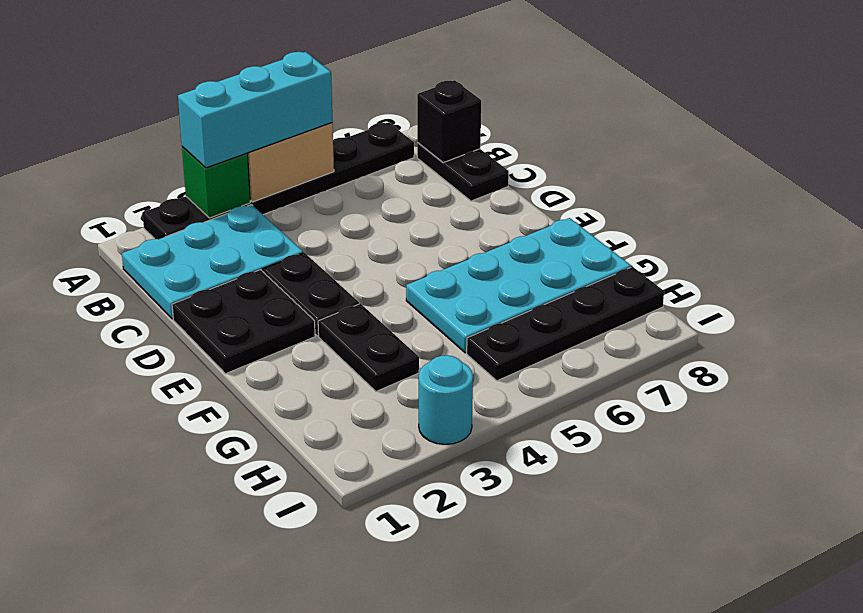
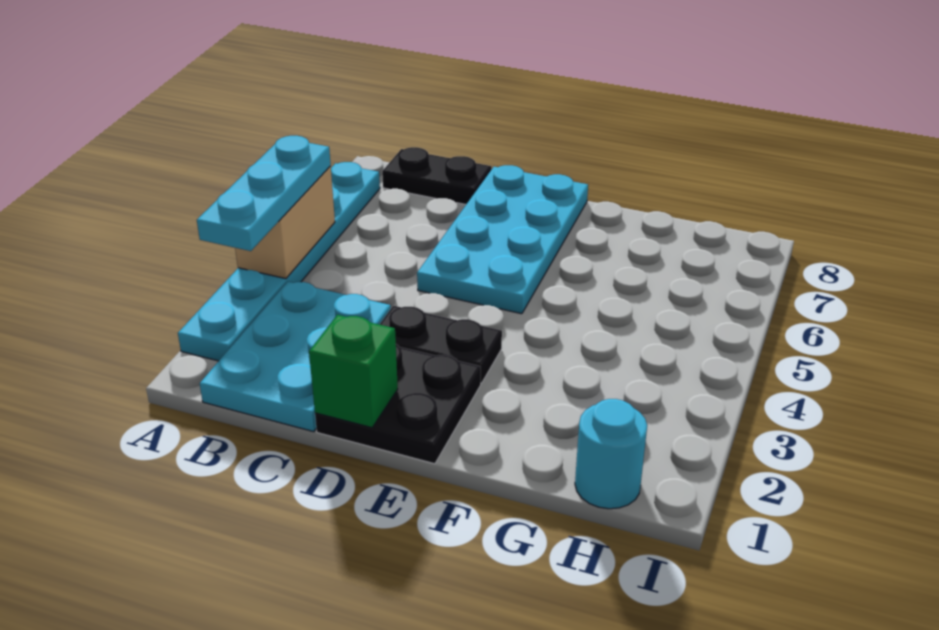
black 1x6 plate [142,122,414,239] -> cyan 1x6 plate [178,162,380,361]
green 1x1 brick [182,147,250,218] -> green 1x1 brick moved to [309,315,398,428]
cyan 1x3 brick [178,52,333,168] -> cyan 1x3 plate [197,136,331,251]
black 1x1 brick [417,80,481,163] -> none
black 1x2 plate [318,304,419,391] -> none
cyan 2x4 plate [406,218,631,353] -> cyan 2x4 plate moved to [417,165,588,314]
black 1x4 plate [467,267,664,381] -> none
cyan 1x1 round brick [419,355,473,444] -> cyan 1x1 round brick moved to [575,399,647,509]

